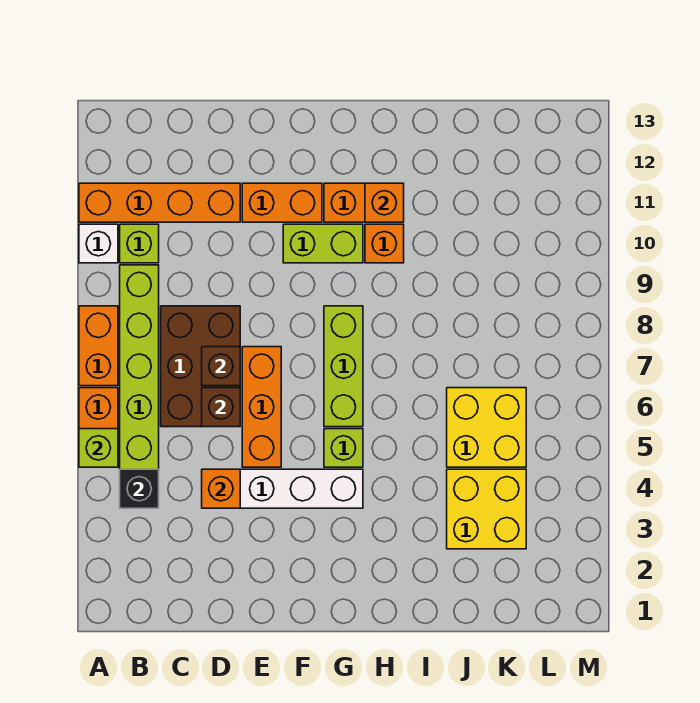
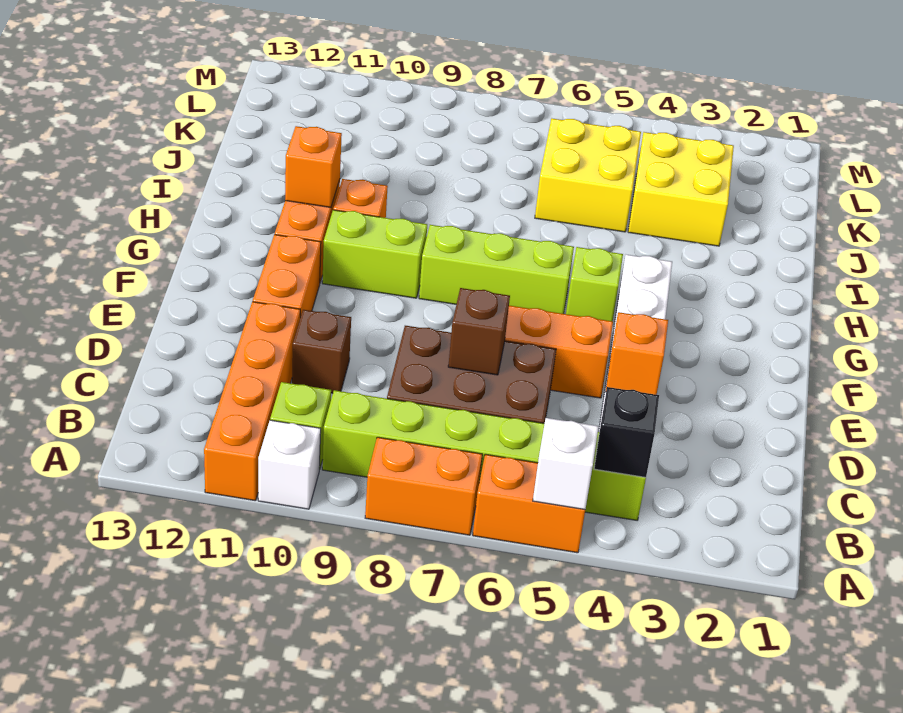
lime 1x1 brick [79,429,118,467] -> white 1x1 brick [533,418,599,510]
brown 1x1 brick [202,388,240,427] -> brown 1x1 brick moved to [292,310,351,393]
lime 1x2 brick [283,224,363,263] -> lime 1x2 brick turned to [322,210,427,298]

